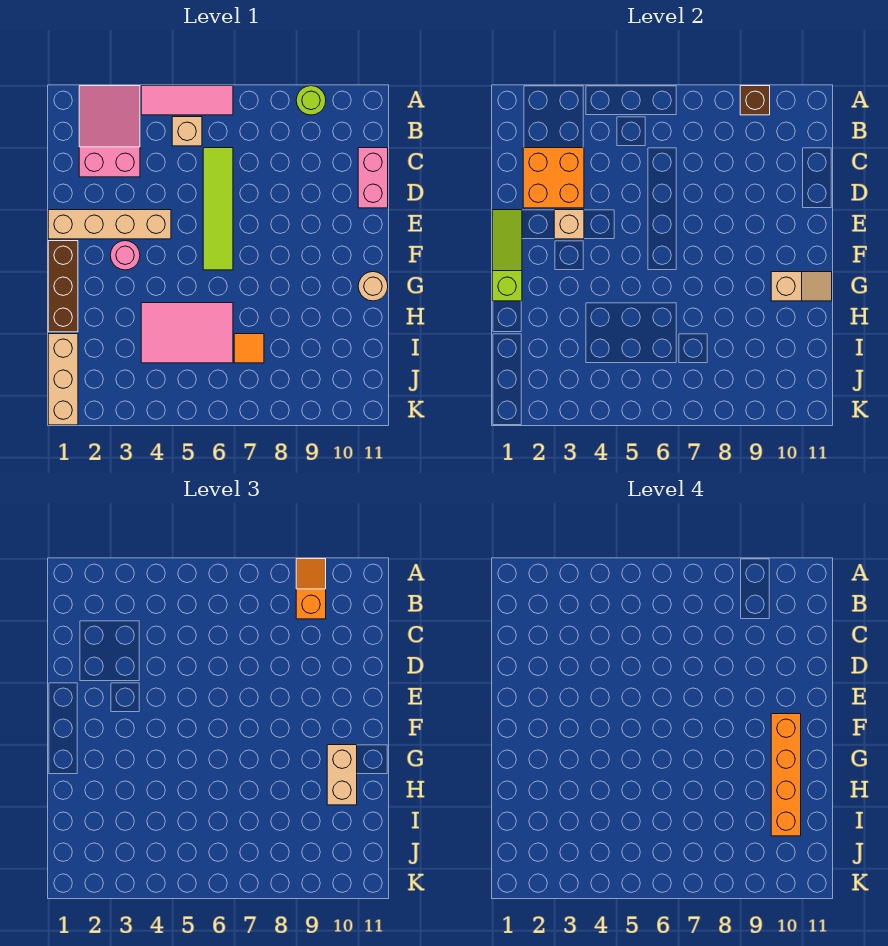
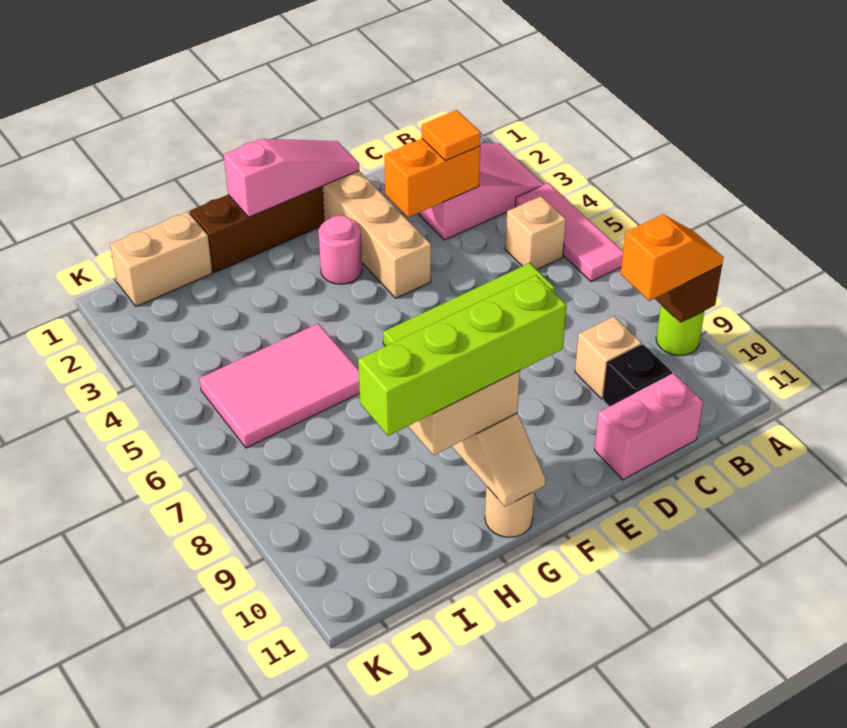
orange 2x2 brick [523,148,584,208] -> orange 1x2 brick [385,139,480,217]
none -> black 1x1 brick [603,344,672,407]
lime 1x3 slope [492,210,522,301] -> pink 1x3 slope [224,139,359,217]
tan 1x1 brick [554,210,584,239] -> tan 1x1 brick moved to [575,316,642,399]
orange 1x4 brick [771,714,801,836] -> lime 1x4 brick [358,275,566,436]
pink 2x3 tile [141,303,233,363] -> pink 2x3 tile turned to [199,324,360,448]
tan 1x3 brick [48,334,78,425] -> tan 1x2 brick [110,212,212,307]
orange 1x1 tile [234,334,264,363] -> orange 1x1 tile moved to [422,110,481,161]

